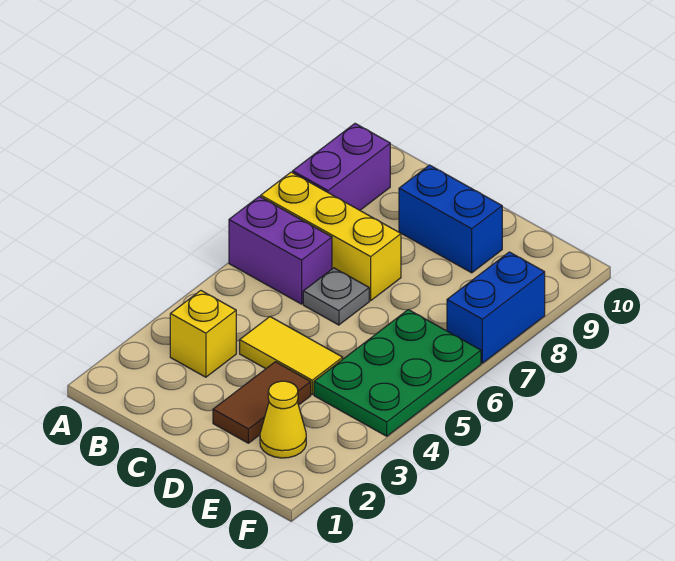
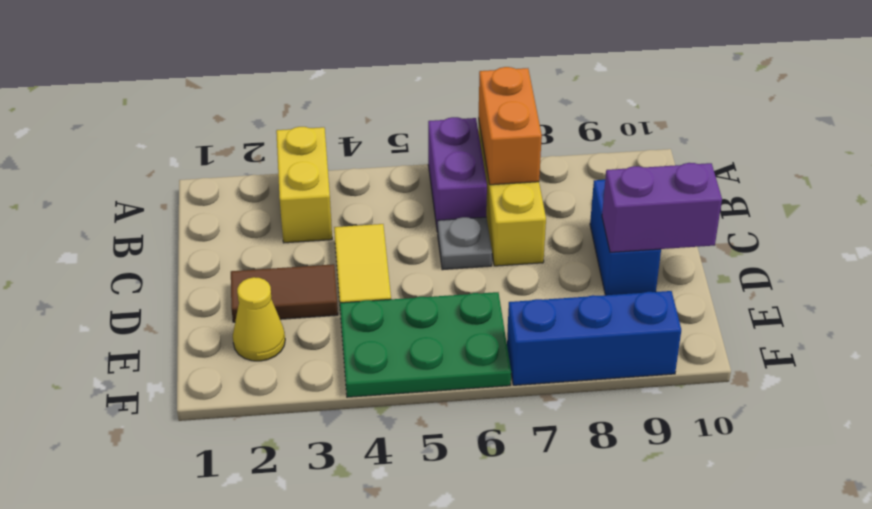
none -> orange 1x2 brick [479,67,542,185]
purple 1x2 brick [293,124,390,210] -> purple 1x2 brick moved to [602,163,722,252]
yellow 1x1 brick [170,291,236,377] -> yellow 1x2 brick [276,127,332,243]
blue 1x2 brick [447,252,545,363] -> blue 1x3 brick [507,291,681,385]

